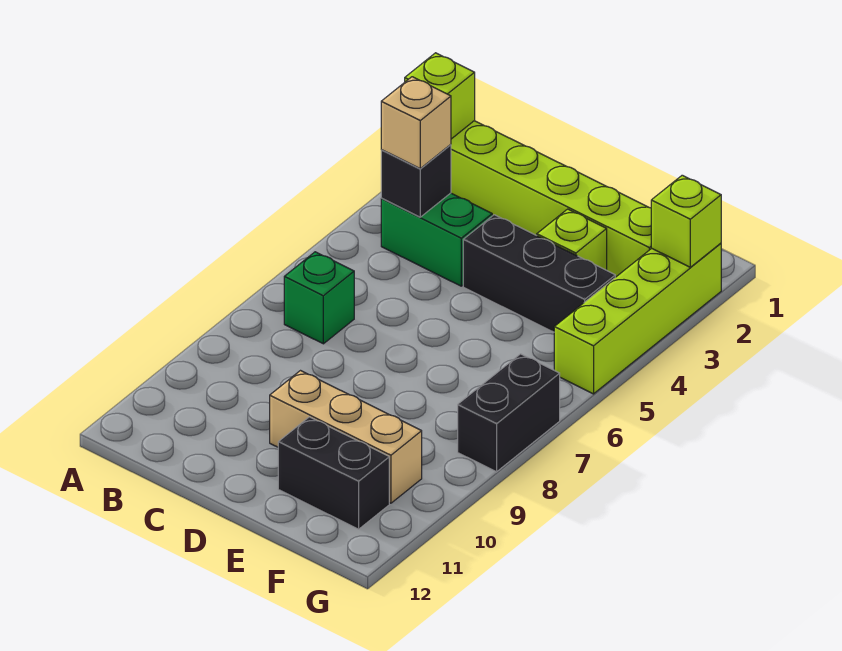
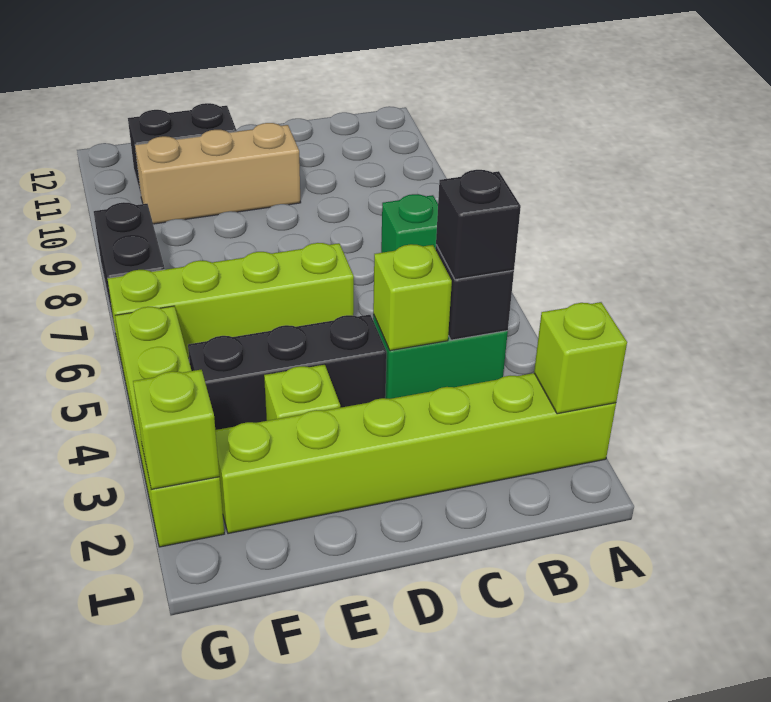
tan 1x1 brick [381,77,451,168] -> black 1x1 brick [436,170,521,280]
none -> lime 1x1 brick [373,244,452,351]
none -> lime 1x4 brick [107,243,354,363]

